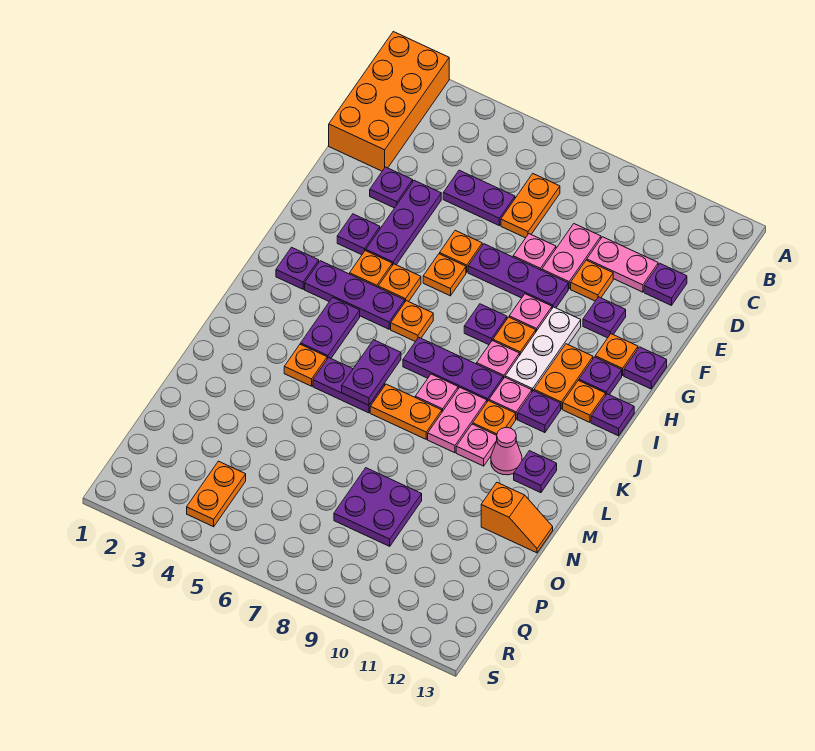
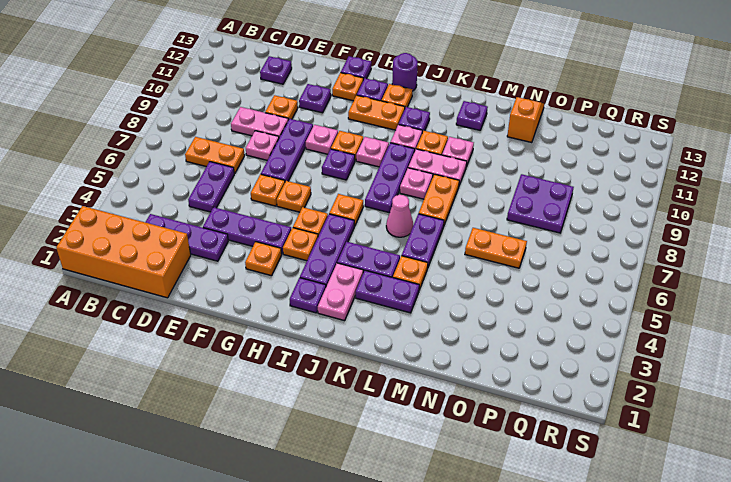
pink 1x2 plate [587,237,658,292] -> pink 1x2 plate moved to [318,263,363,321]
purple 1x1 plate [370,167,413,208] -> purple 1x3 plate [145,214,228,261]
purple 1x1 plate [337,214,380,255] -> orange 1x1 plate [245,242,282,276]
white 1x3 plate [505,307,581,392] -> none
purple 1x1 plate [591,394,634,436] -> purple 1x1 round brick [392,53,418,91]
purple 1x2 plate [342,340,401,405] -> purple 1x2 plate moved to [356,270,419,313]
pink 1x1 cone [491,427,522,475] -> pink 1x1 cone moved to [386,195,413,237]
orange 1x2 plate [187,461,246,527] -> orange 1x2 plate moved to [465,228,527,268]

